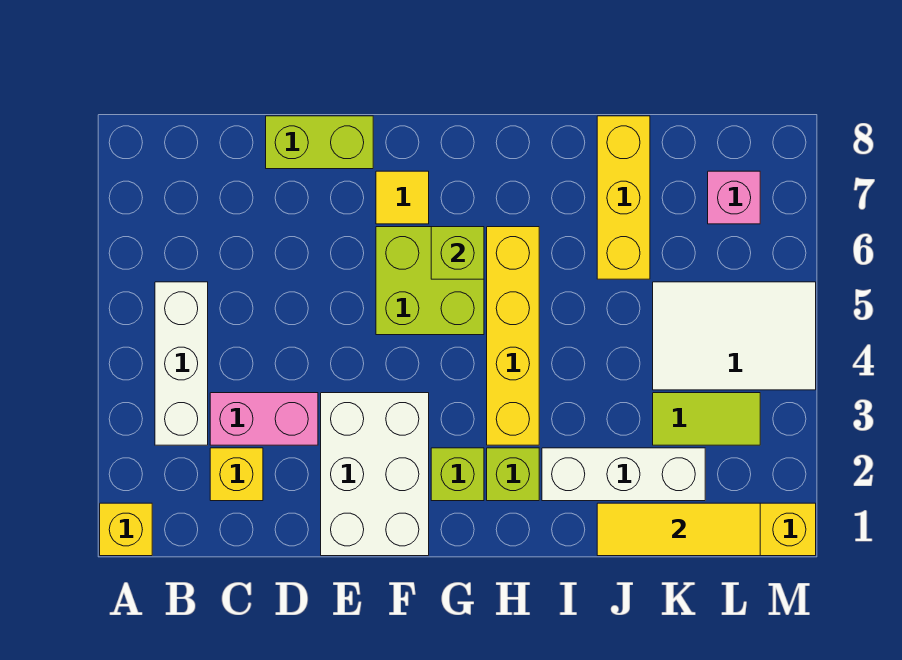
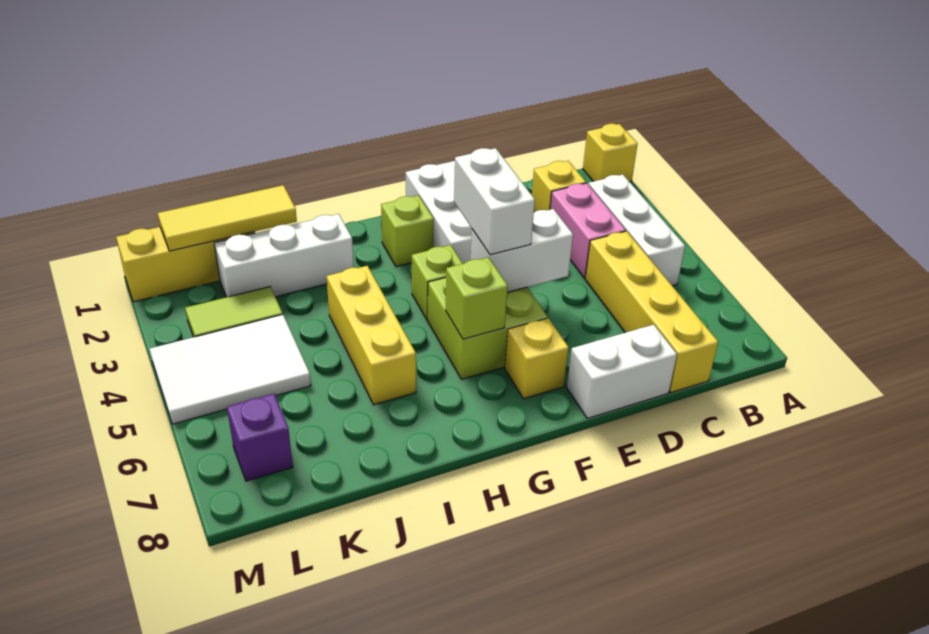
pink 1x2 brick [210,393,318,445] -> pink 1x2 brick turned to [550,183,626,278]
lime 1x2 brick [266,116,373,169] -> white 1x2 brick [567,325,677,418]
none -> white 1x2 brick [471,209,573,292]
none -> white 1x2 brick [454,148,535,255]
yellow 1x1 tile [376,171,429,224] -> yellow 1x1 brick [505,318,569,399]
lime 1x1 brick [487,448,539,501] -> lime 1x1 brick moved to [412,245,463,320]
yellow 1x4 brick [487,227,539,445] -> yellow 1x4 brick moved to [585,231,718,393]
yellow 1x3 brick [597,116,650,279] -> yellow 1x3 brick moved to [327,266,416,405]
pink 1x1 brick [708,171,760,224] -> purple 1x1 brick [227,394,293,481]

